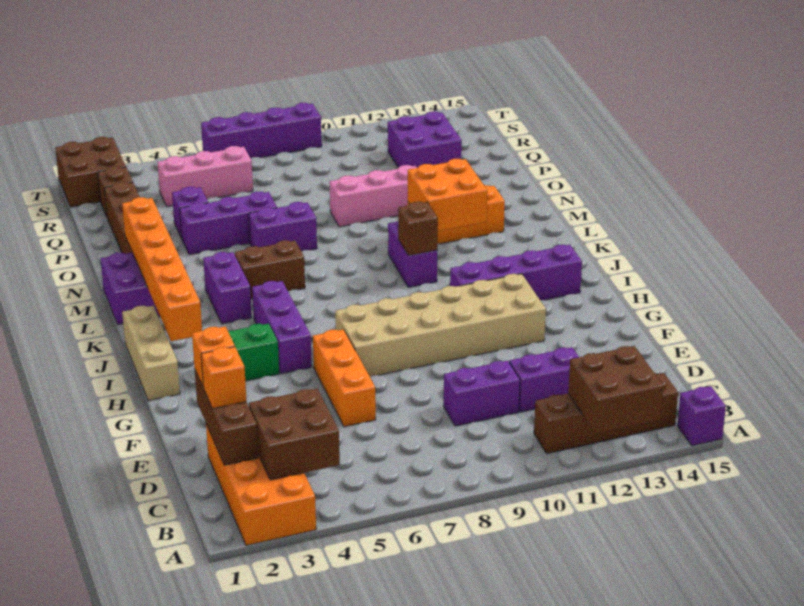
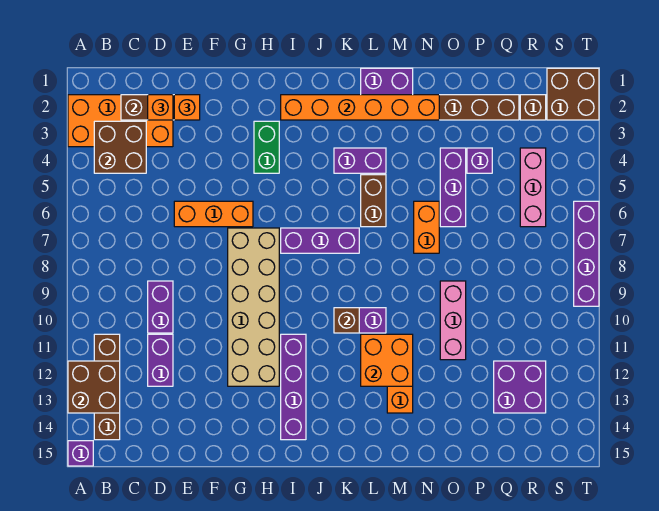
tan 1x3 brick [122,306,180,401] -> none
purple 1x3 brick [252,281,312,374] -> purple 1x3 brick moved to [281,228,359,253]
purple 1x2 brick [249,202,317,251] -> orange 1x2 brick [414,201,439,253]

